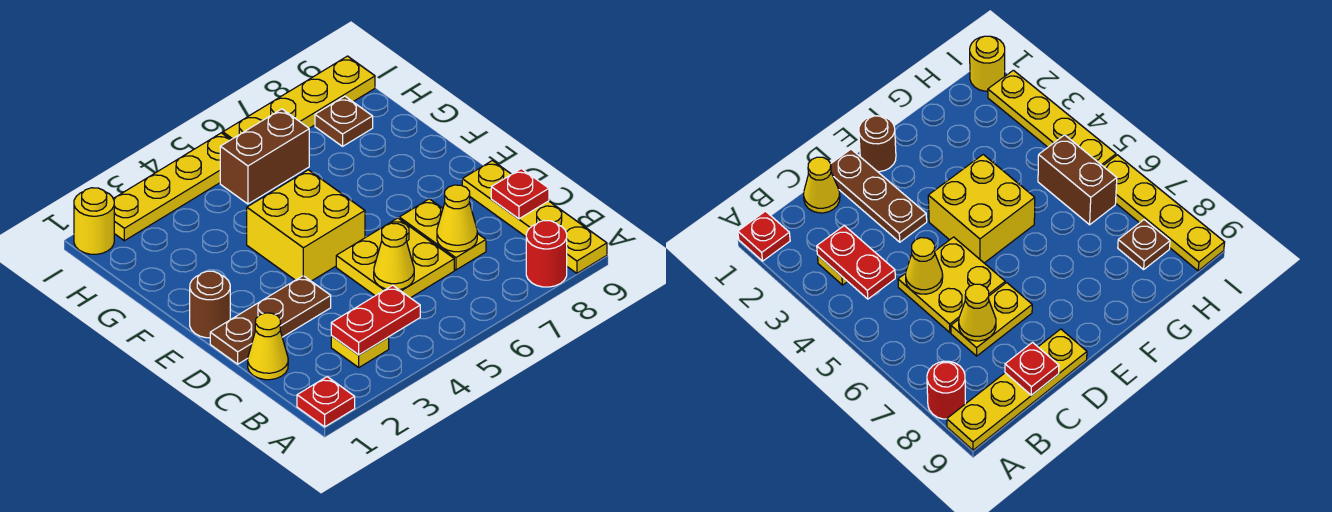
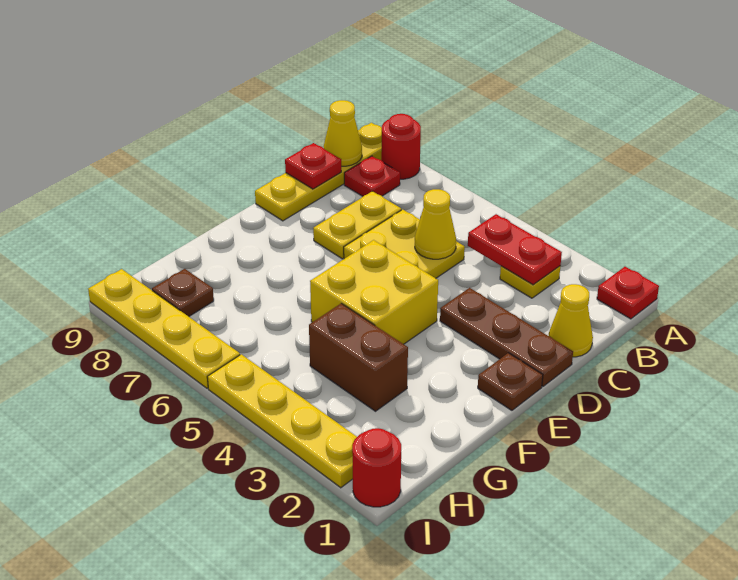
none -> red 1x1 plate [344,156,400,196]
yellow 1x1 cone [437,185,477,252] -> yellow 1x1 cone moved to [324,100,362,166]
brown 1x1 round brick [190,271,230,338] -> brown 1x1 plate [478,353,543,410]
brown 1x2 brick [220,109,309,204] -> brown 1x2 brick moved to [309,303,408,411]
yellow 1x1 round brick [74,188,114,254] -> red 1x1 round brick [352,428,401,507]

